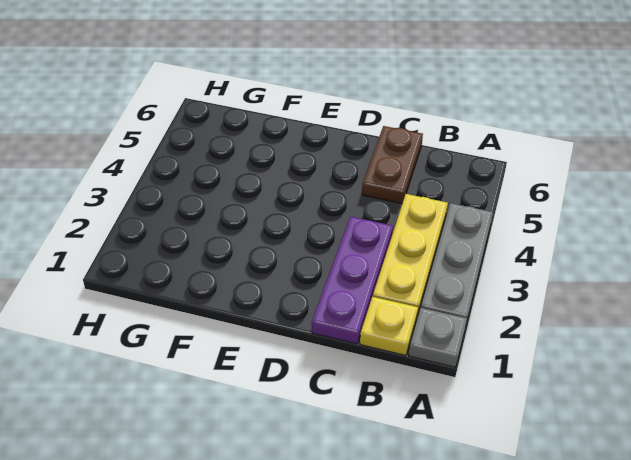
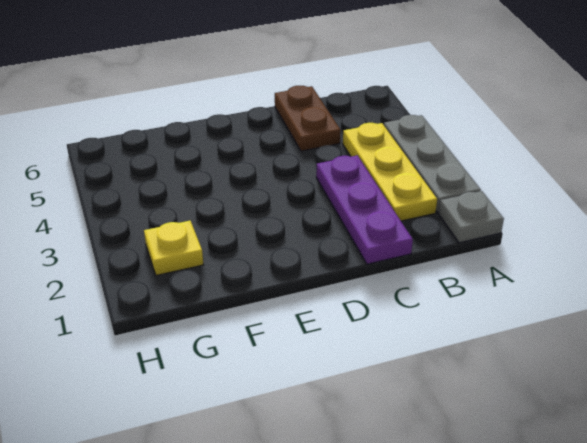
yellow 1x1 plate [360,297,418,356] -> yellow 1x1 plate moved to [144,221,203,276]

